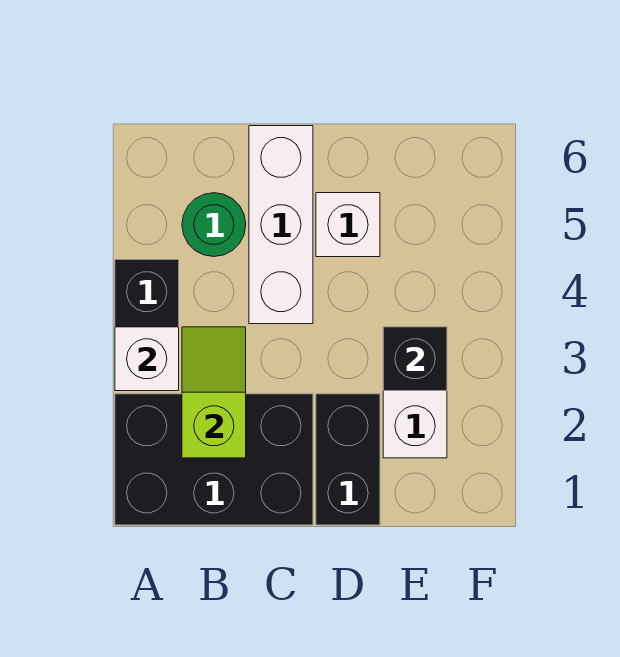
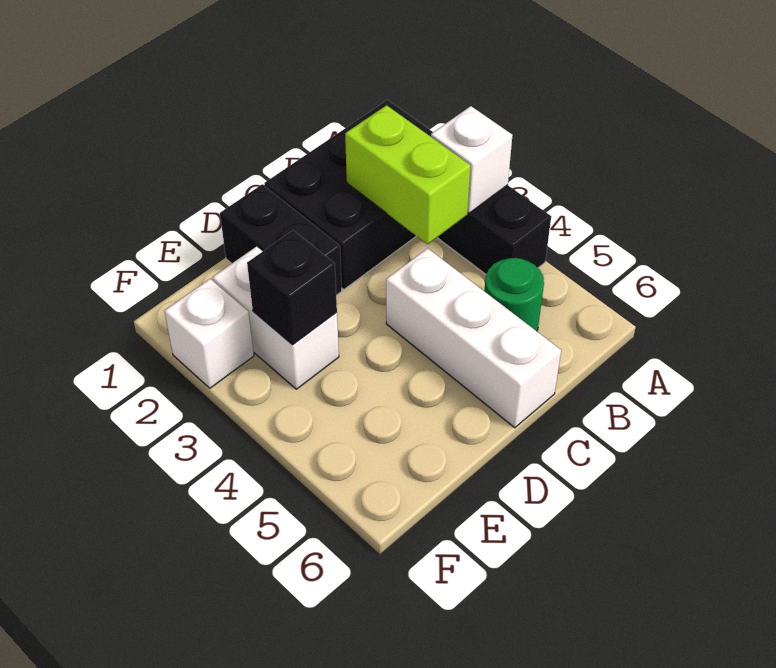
lime 1x2 slope [182,327,246,458] -> lime 1x2 brick [345,105,471,244]
white 1x1 brick [316,193,380,257] -> white 1x1 brick moved to [164,279,254,388]

